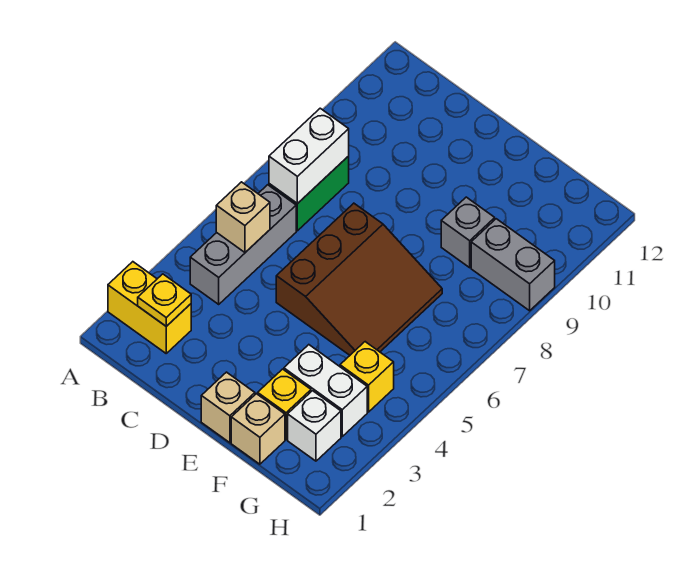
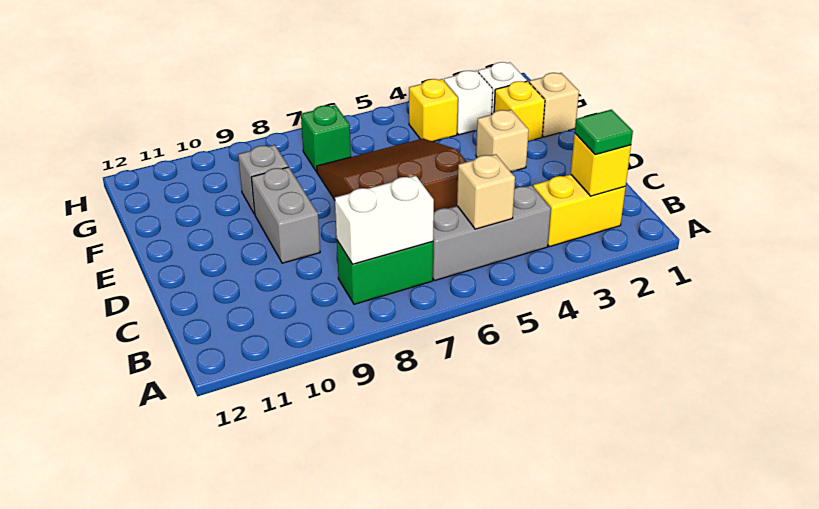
yellow 1x2 brick [108,262,191,353] -> yellow 1x2 brick turned to [533,174,626,247]
yellow 1x1 plate [138,274,191,326] -> yellow 1x1 brick [571,134,631,196]
none -> green 1x1 tile [575,110,633,155]
tan 1x1 brick [201,372,255,443] -> tan 1x1 brick moved to [476,110,529,172]
white 1x2 brick [284,345,367,436] -> white 1x1 brick [444,71,493,135]
none -> green 1x1 brick [301,105,351,172]
grey 1x2 brick [471,219,555,311] -> grey 1x2 brick moved to [251,167,320,263]

